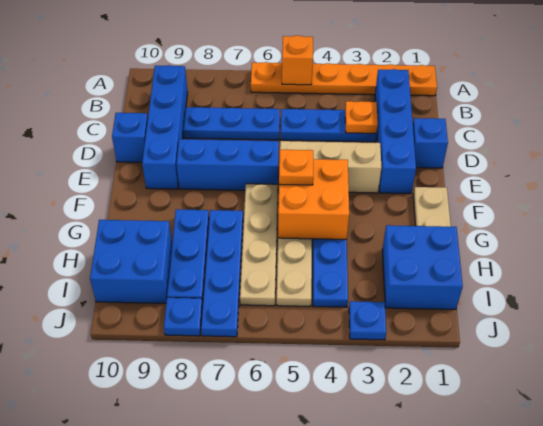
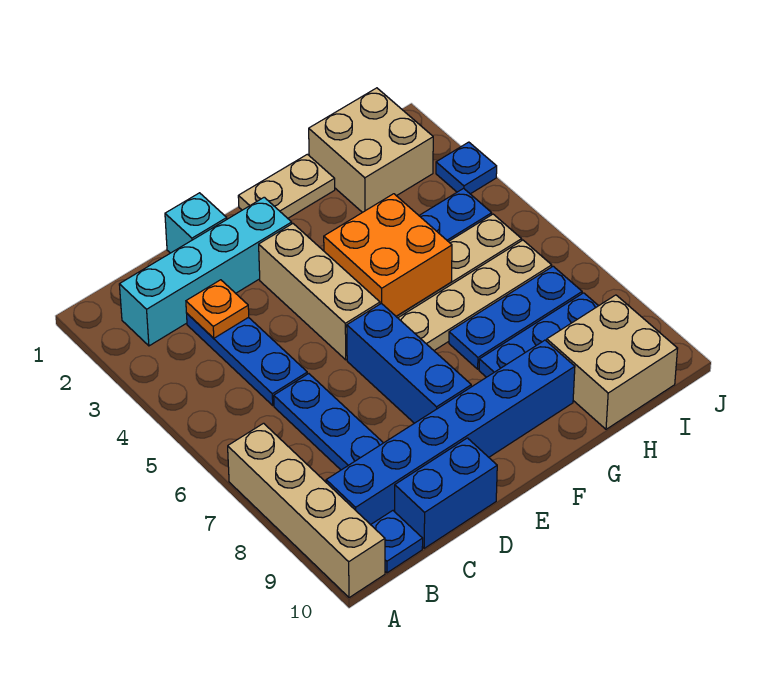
orange 1x6 plate [251,62,437,96] -> none
orange 1x1 brick [282,35,313,85] -> none
none -> tan 1x4 brick [228,423,385,598]
blue 1x4 brick [375,69,416,194] -> cyan 1x4 brick [119,197,292,346]
blue 1x4 brick [142,65,188,189] -> blue 1x6 brick [326,340,575,525]
blue 1x1 brick [413,118,448,168] -> cyan 1x1 brick [165,193,227,253]
blue 1x1 brick [112,113,148,162] -> blue 1x2 brick [395,438,497,548]
orange 1x1 plate [279,150,313,185] -> none
blue 1x4 plate [201,210,243,337] -> blue 1x3 plate [449,266,582,369]
blue 2x2 brick [382,225,463,309] -> tan 2x2 brick [309,88,433,213]
blue 2x2 brick [90,220,172,303] -> tan 2x2 brick [547,295,678,429]
blue 1x1 plate [164,298,202,336] -> blue 1x1 plate moved to [371,511,423,573]

